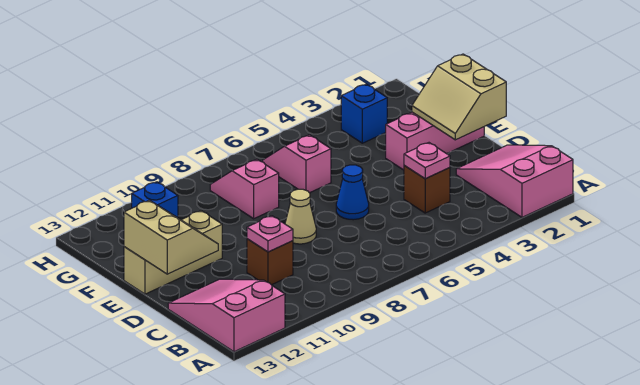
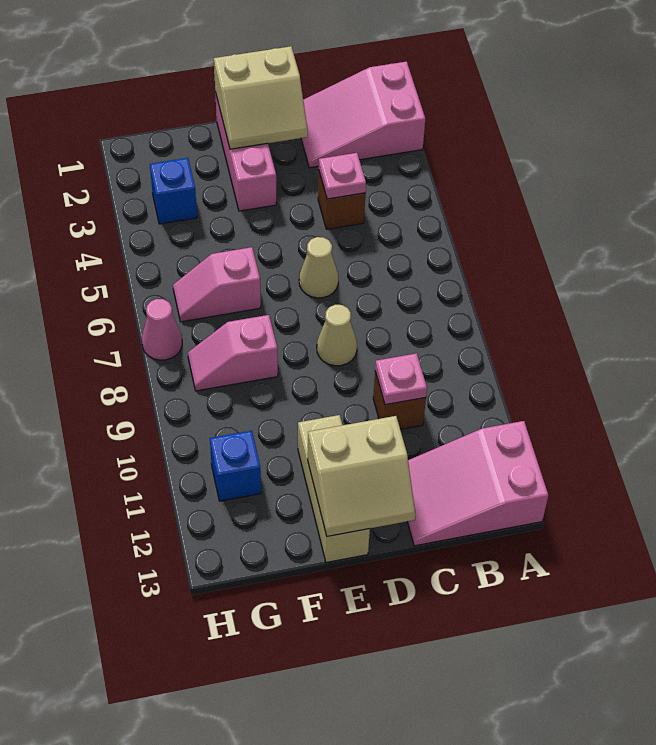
blue 1x1 cone [336,165,369,220] -> tan 1x1 cone [299,237,338,298]
tan 2x2 slope [124,200,218,274] -> tan 2x2 slope turned to [308,416,416,536]
none -> pink 1x1 cone [142,299,182,360]

